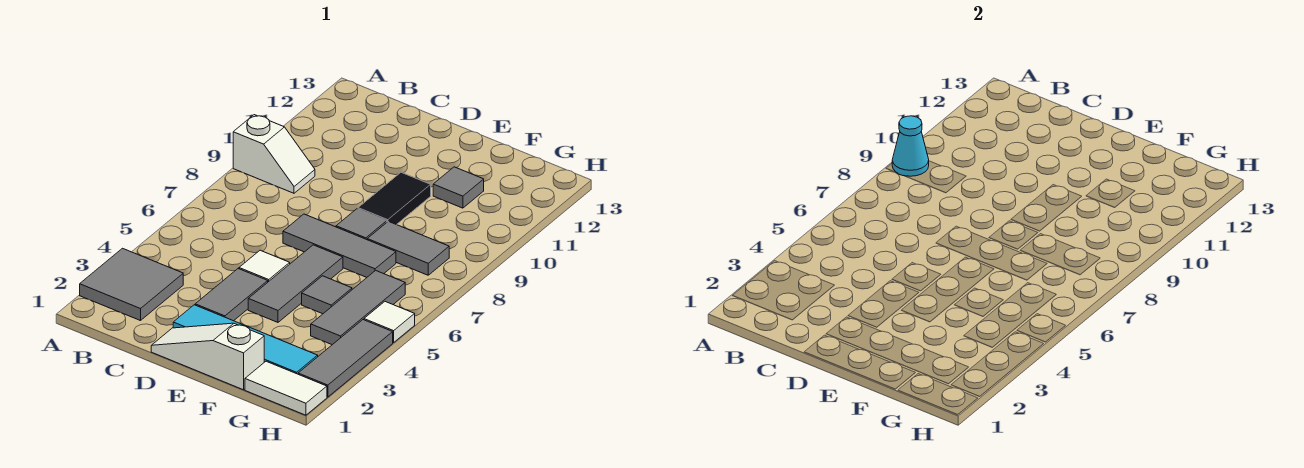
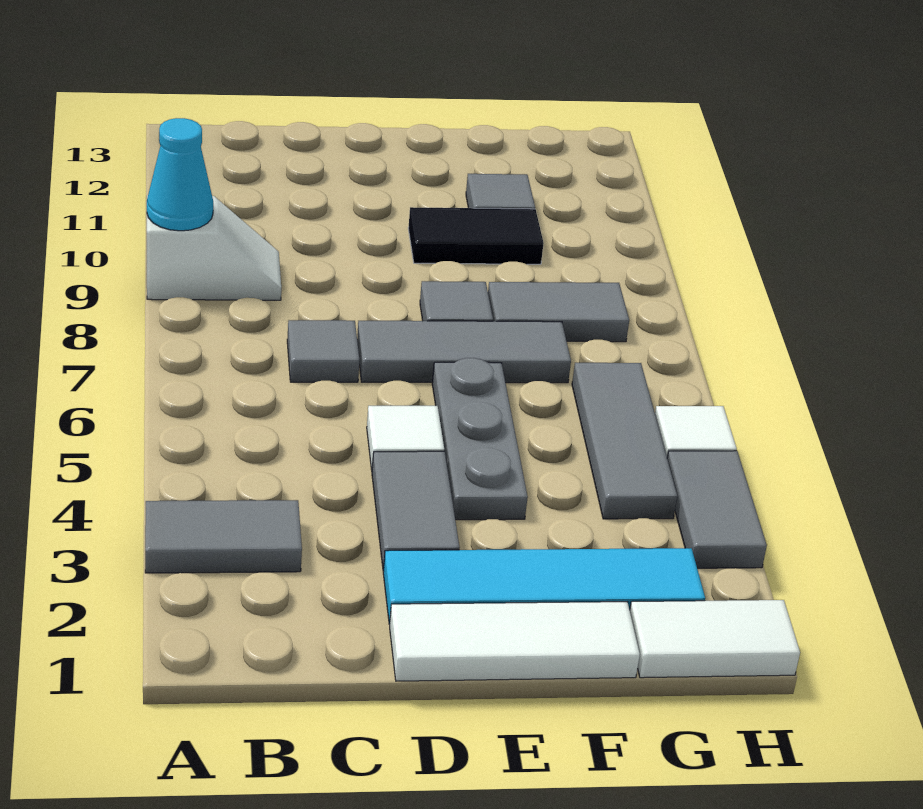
grey 2x2 tile [80,248,183,321] -> grey 1x2 tile [145,500,302,573]
white 1x3 slope [151,323,264,390] -> white 1x3 tile [389,602,640,681]
grey 1x3 tile [248,245,343,322] -> grey 1x3 plate [432,358,528,520]
black 1x2 tile [358,172,431,225] -> black 1x2 tile turned to [408,207,544,264]
grey 1x1 tile [302,276,352,314] -> grey 1x1 tile moved to [287,320,359,382]
grey 1x3 tile [298,320,393,397] -> grey 1x2 tile [667,451,767,568]

